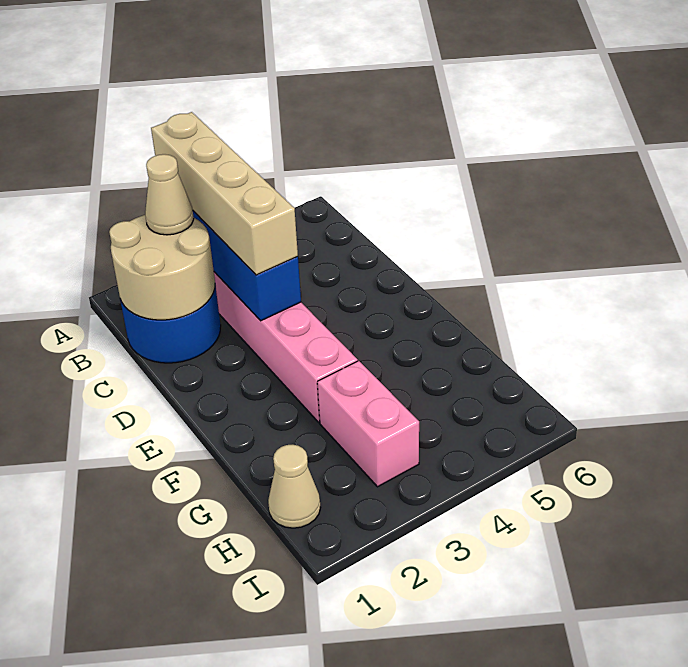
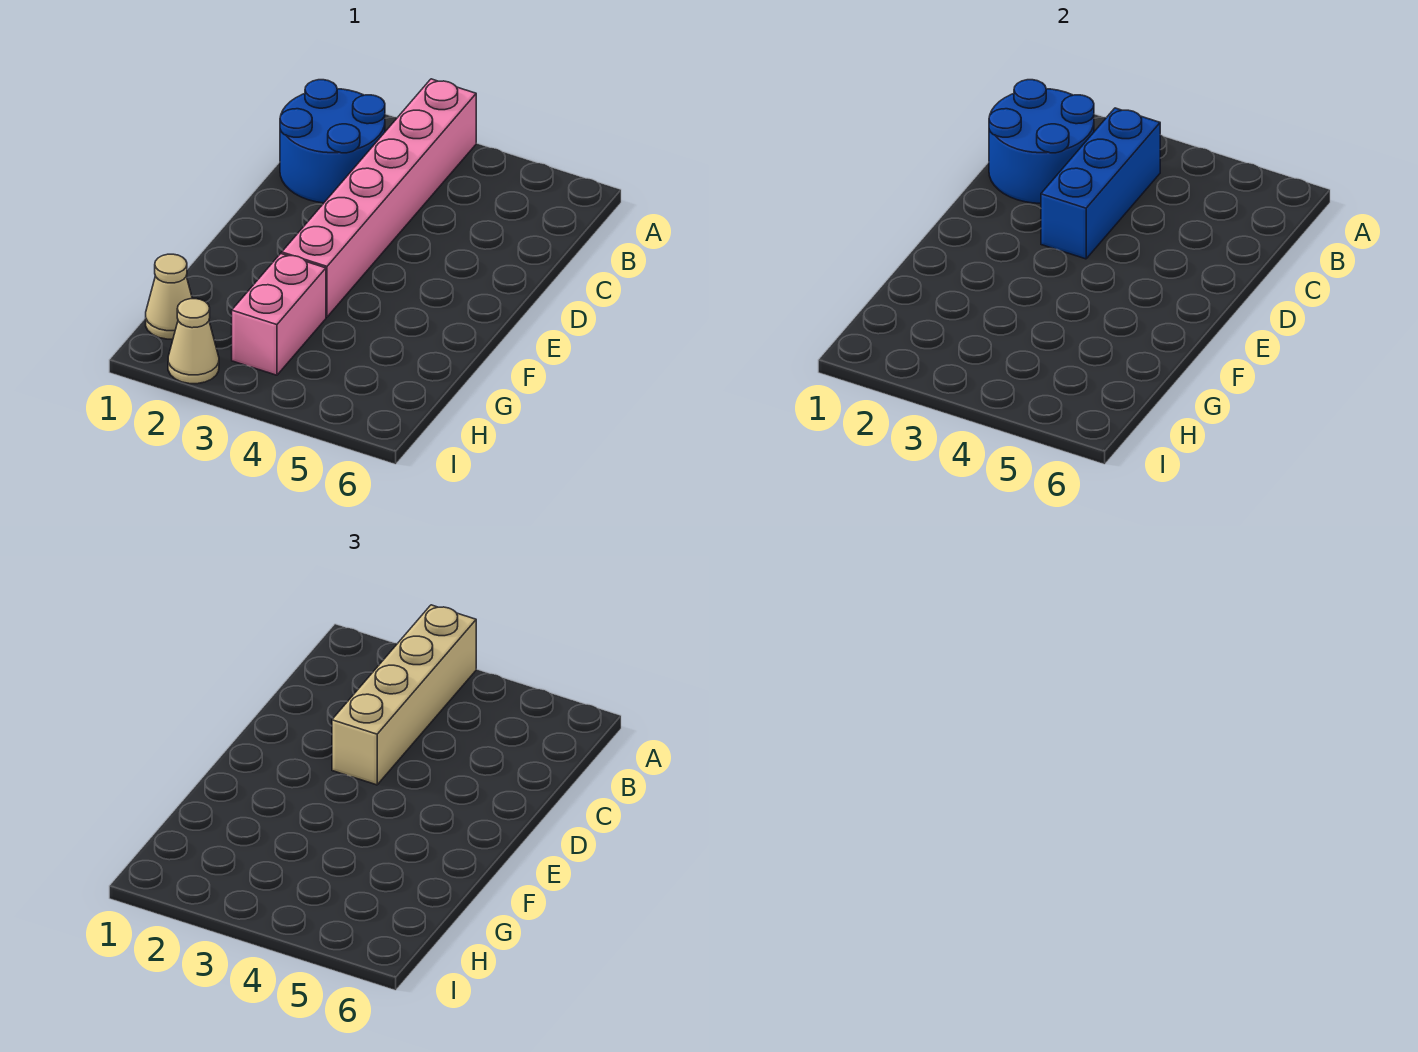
tan 2x2 round brick [109,215,215,320] -> blue 2x2 round brick [989,80,1094,203]
tan 1x1 cone [145,154,194,235] -> tan 1x1 cone moved to [168,299,219,384]

